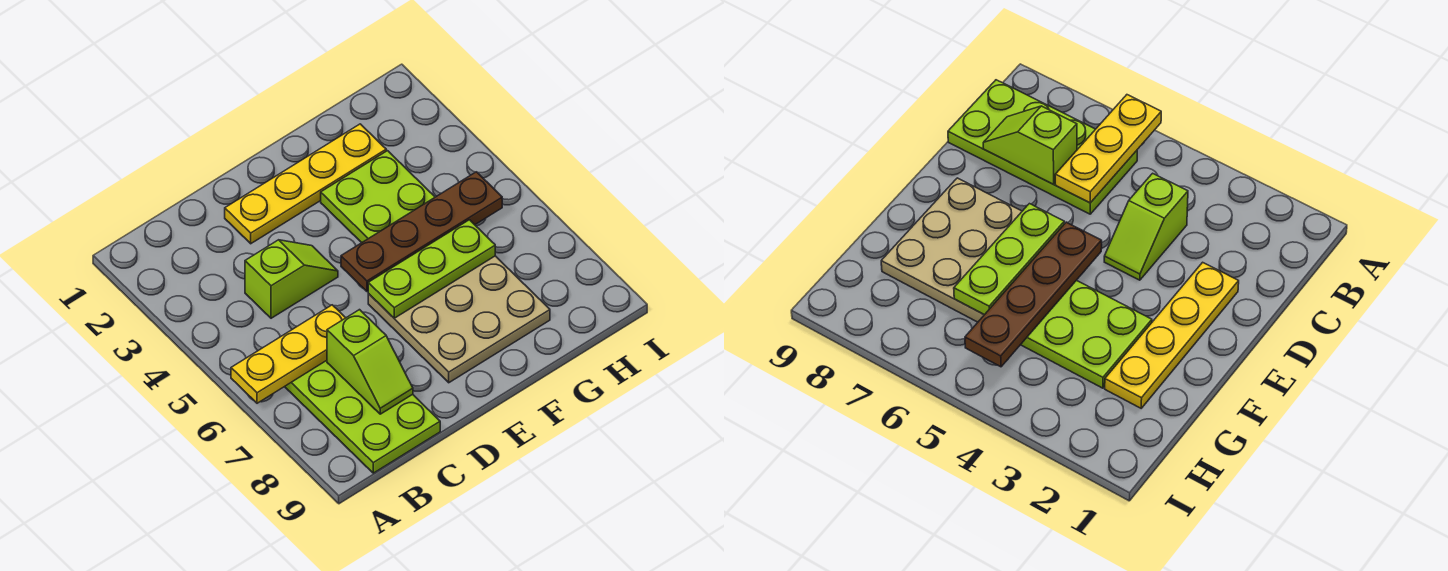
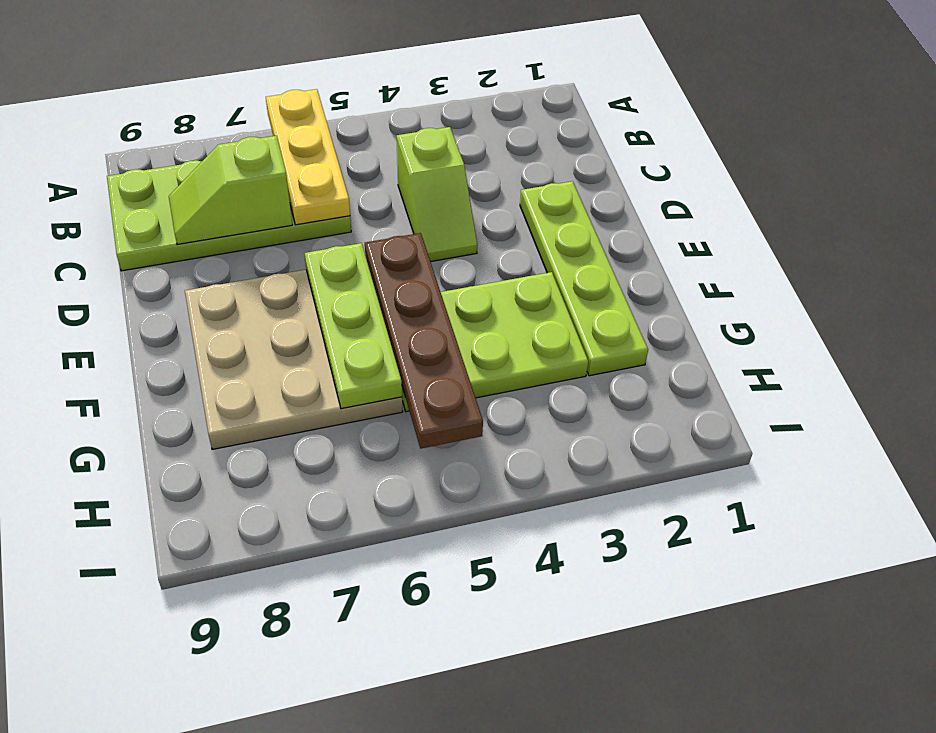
yellow 1x4 plate [225,124,386,244] -> lime 1x4 plate [520,181,648,376]

